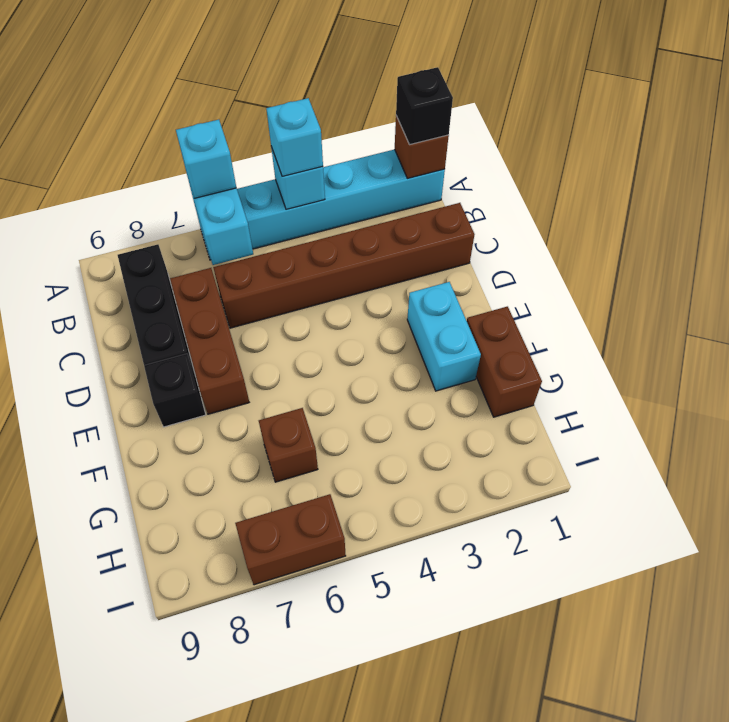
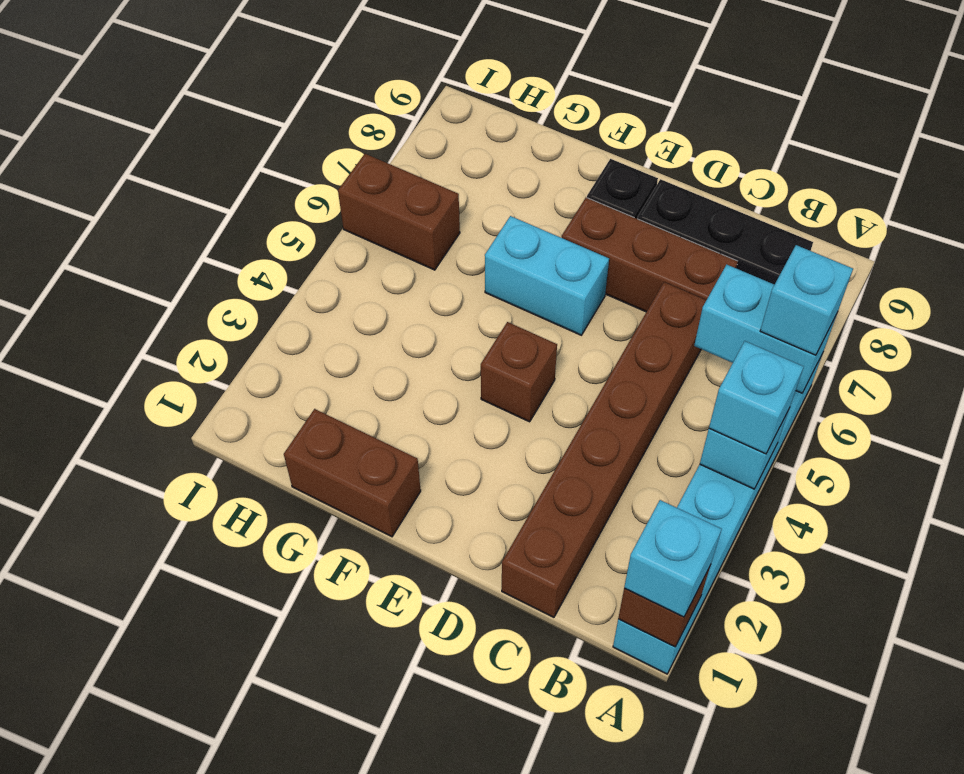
black 1x1 brick [396,67,453,145] -> cyan 1x1 brick [624,500,722,617]
cyan 1x2 brick [407,282,481,391] -> cyan 1x2 brick moved to [485,216,609,335]
brown 1x1 brick [259,408,318,482] -> brown 1x1 brick moved to [481,322,557,422]
brown 1x2 brick [235,494,346,585] -> brown 1x2 brick turned to [338,154,460,270]

